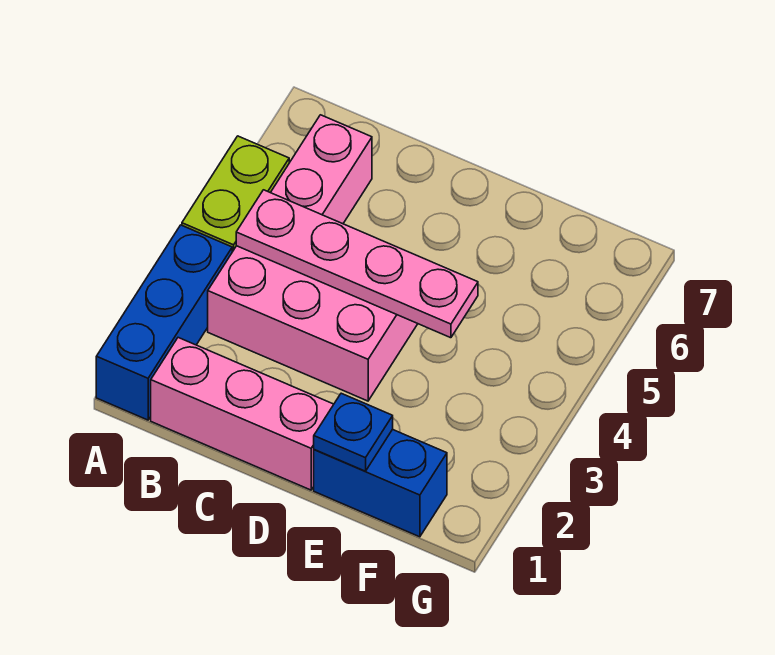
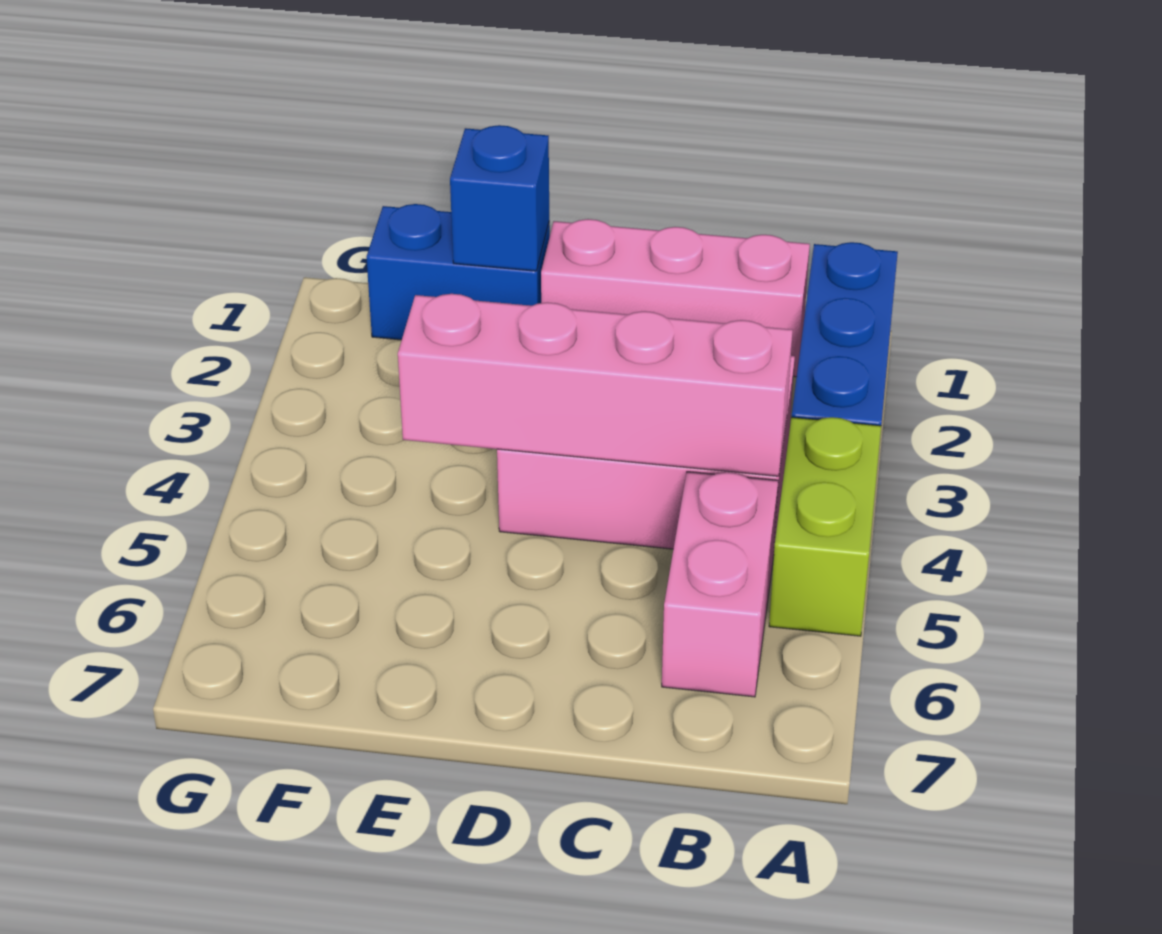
pink 1x4 plate [236,190,478,338] -> pink 1x4 brick [398,294,793,476]
blue 1x1 plate [314,393,393,471] -> blue 1x1 brick [450,125,549,271]

